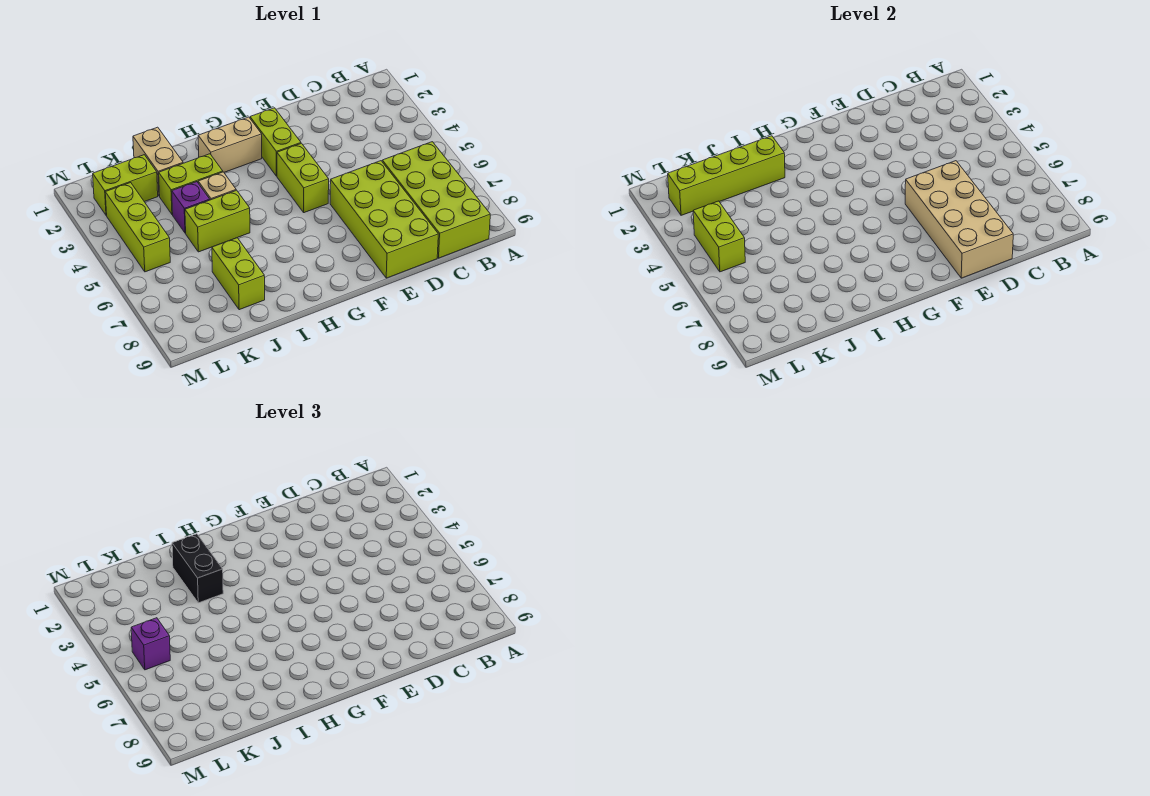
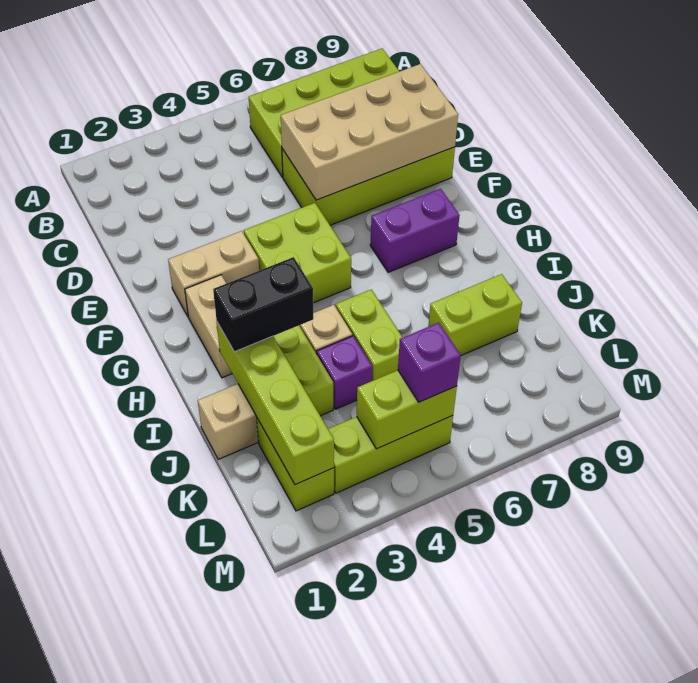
lime 1x2 brick [250,108,301,176] -> tan 1x2 brick [168,231,259,316]
lime 1x2 brick [277,143,329,213] -> lime 2x2 brick [244,203,351,303]
none -> purple 1x2 brick [370,189,460,272]

